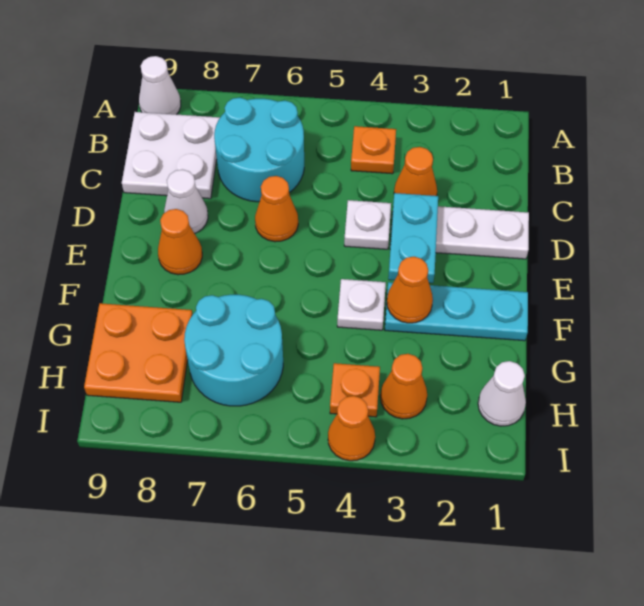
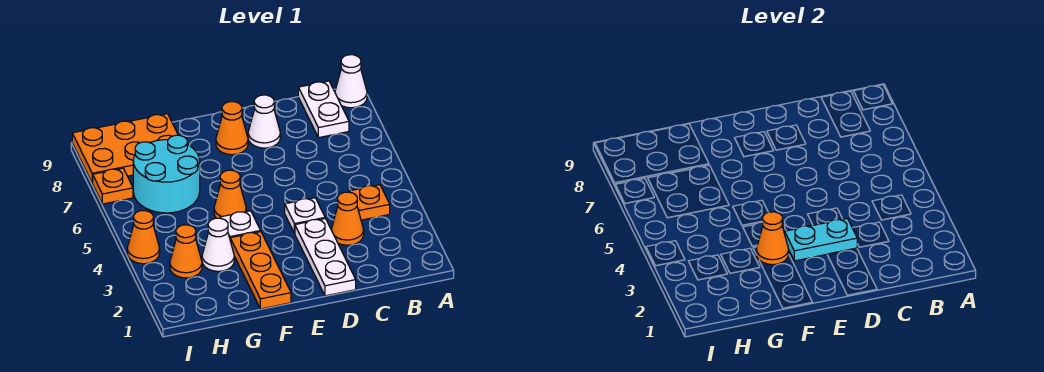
cyan 2x2 round brick [214,98,304,202] -> none
white 2x2 plate [122,112,220,199] -> white 1x2 plate [298,81,349,138]
orange 1x1 cone [255,176,298,242] -> orange 1x1 cone moved to [214,170,246,218]
cyan 1x3 plate [385,282,528,341] -> orange 1x3 plate [230,232,291,309]
orange 2x2 plate [84,303,193,402] -> orange 2x3 plate [72,114,178,183]
white 1x1 cone [478,361,526,426] -> white 1x1 cone moved to [202,218,234,271]
orange 1x1 plate [330,363,380,417] -> orange 1x1 plate moved to [93,168,133,204]

